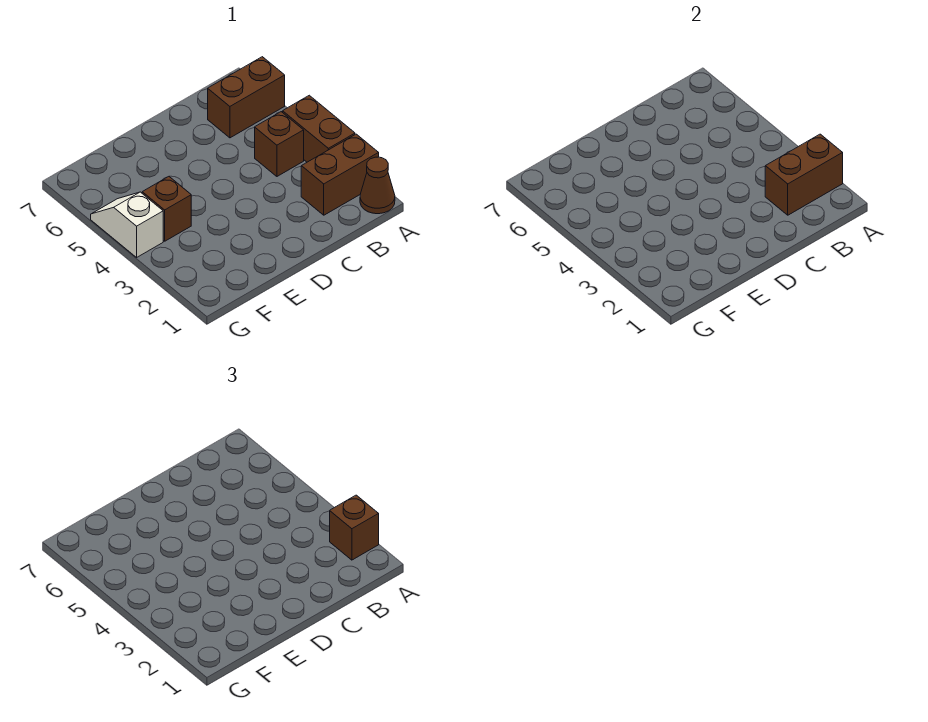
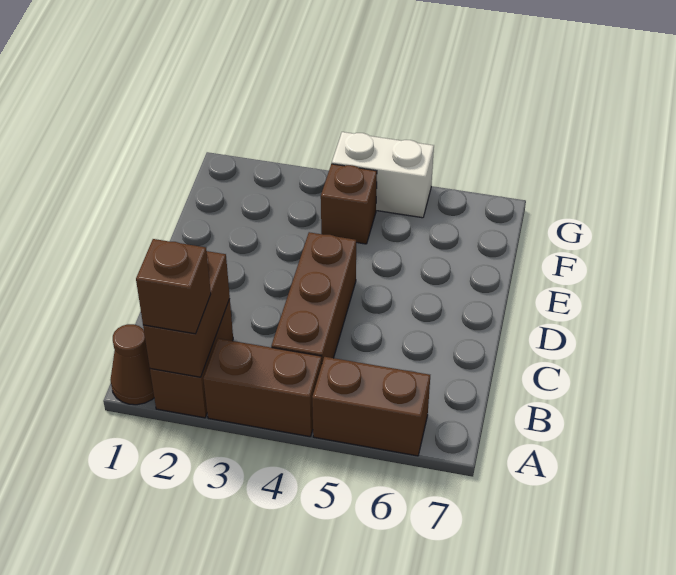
brown 1x2 brick [208,57,285,138] -> brown 1x2 brick turned to [312,357,430,456]
brown 1x1 brick [255,112,304,176] -> brown 1x3 brick [271,232,356,362]
white 1x2 slope [91,192,163,257] -> white 1x2 brick [332,132,434,218]

